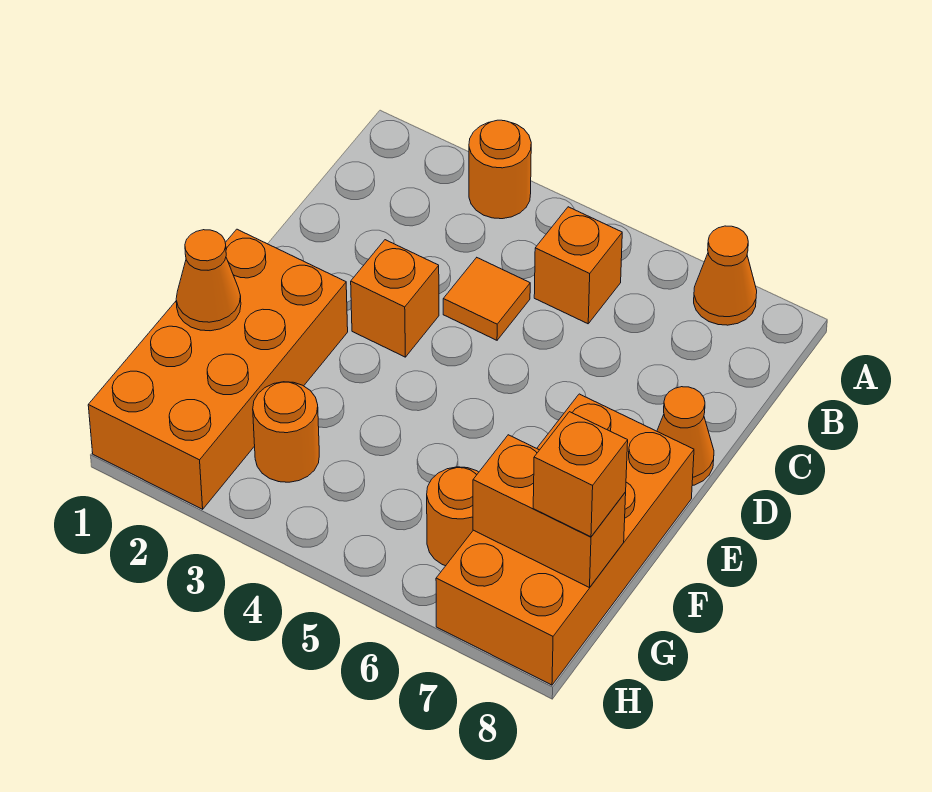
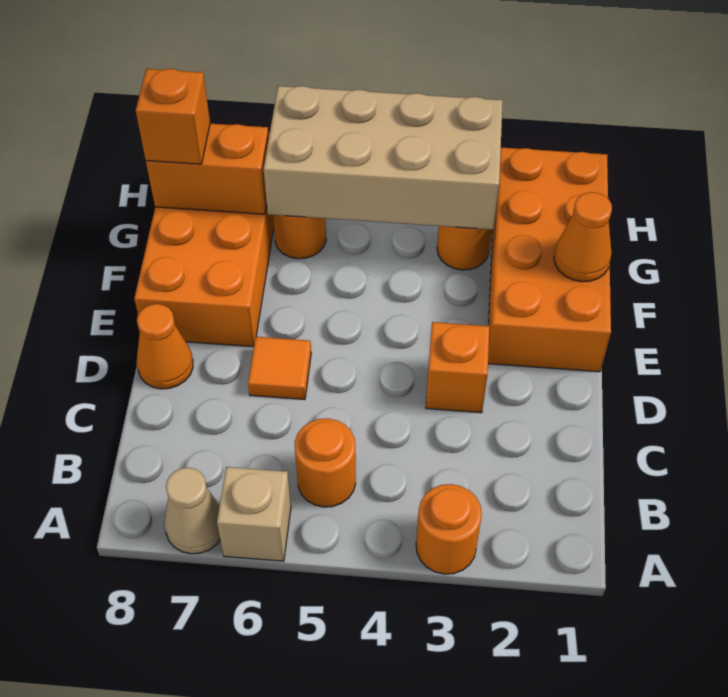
none -> tan 1x1 brick [217,467,291,561]
orange 1x1 cone [694,226,757,325] -> tan 1x1 cone [164,468,220,554]
orange 1x1 brick [534,207,622,324] -> orange 1x1 round brick [295,418,356,507]
orange 1x1 tile [443,258,530,340] -> orange 1x1 tile moved to [248,337,311,400]
none -> tan 2x4 brick [264,86,503,230]

